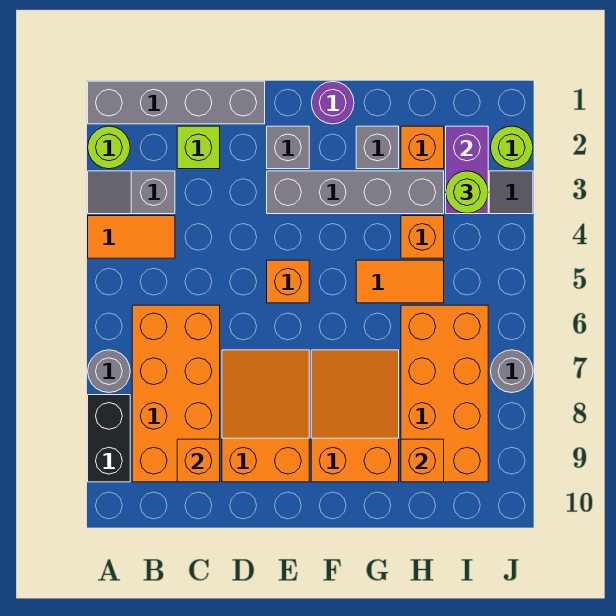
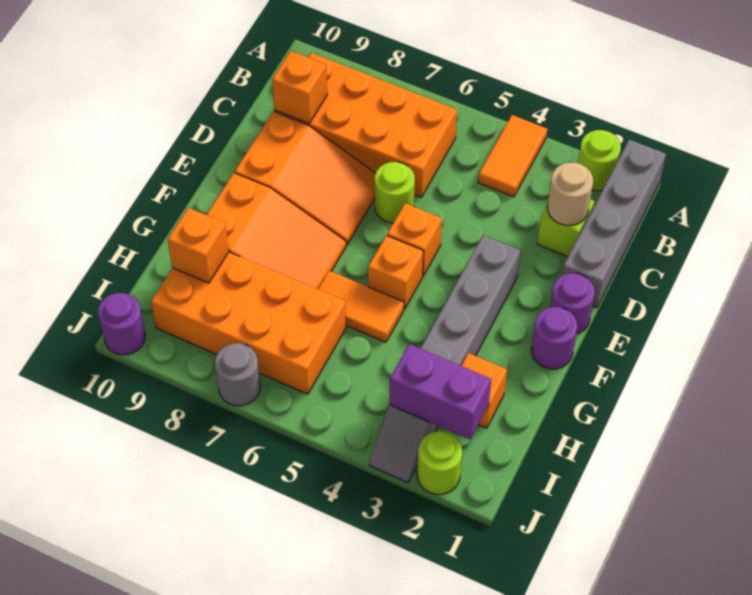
grey 1x2 slope [88,171,175,214] -> none
grey 1x1 round brick [88,350,130,393] -> none
black 1x2 brick [88,395,130,482] -> none
none -> tan 1x1 round brick [548,163,593,225]
none -> purple 1x1 round brick [550,273,595,334]
grey 1x1 brick [267,126,309,169] -> none
grey 1x1 brick [356,126,399,169] -> none
orange 1x2 tile [356,260,444,303] -> orange 1x2 tile turned to [318,271,404,342]
orange 1x1 brick [401,216,444,258] -> orange 1x1 brick moved to [368,236,423,309]
lime 1x1 round brick [446,171,488,214] -> lime 1x1 round brick moved to [375,162,415,223]
none -> purple 1x1 round brick [98,293,145,355]

